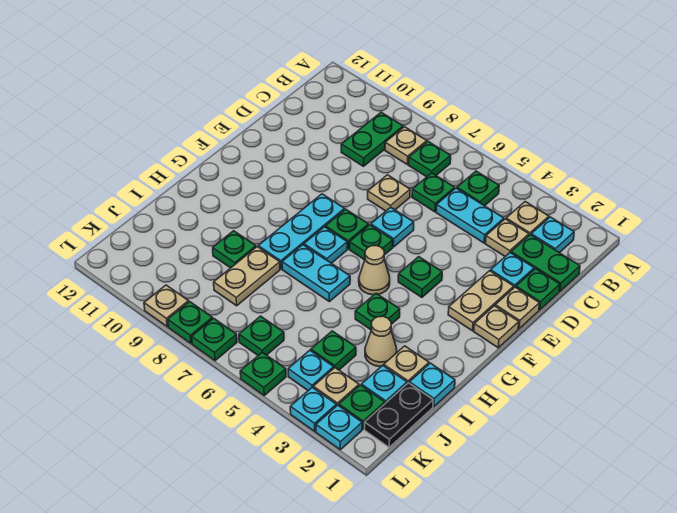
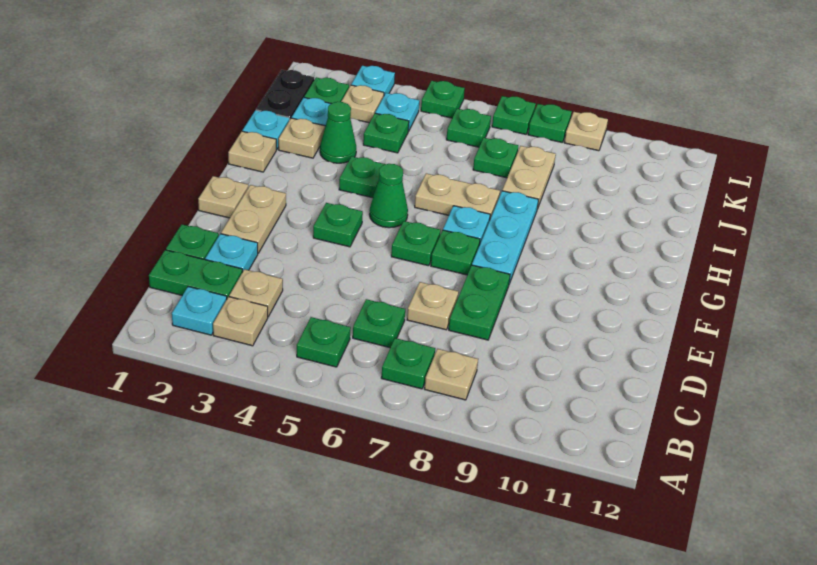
green 1x2 plate [341,112,403,166] -> green 1x2 plate moved to [449,265,510,340]
cyan 1x2 plate [436,188,504,243] -> none
tan 1x1 plate [495,287,540,329] -> tan 1x1 plate moved to [228,131,276,172]
cyan 1x1 plate [371,207,414,247] -> none
tan 1x1 cone [359,246,390,295] -> green 1x1 cone [369,164,408,228]
cyan 1x2 plate [282,245,350,302] -> tan 1x2 plate [415,173,500,219]
tan 1x1 cone [365,316,397,367] -> green 1x1 cone [320,102,356,163]
green 1x1 plate [213,231,256,268] -> green 1x1 plate moved to [473,138,518,178]
cyan 1x1 plate [316,405,362,450] -> none

